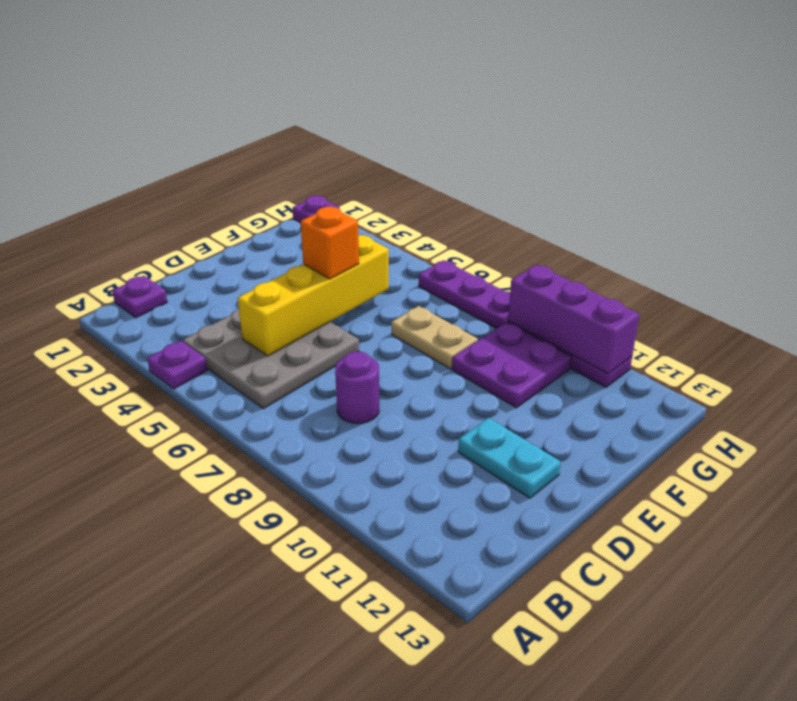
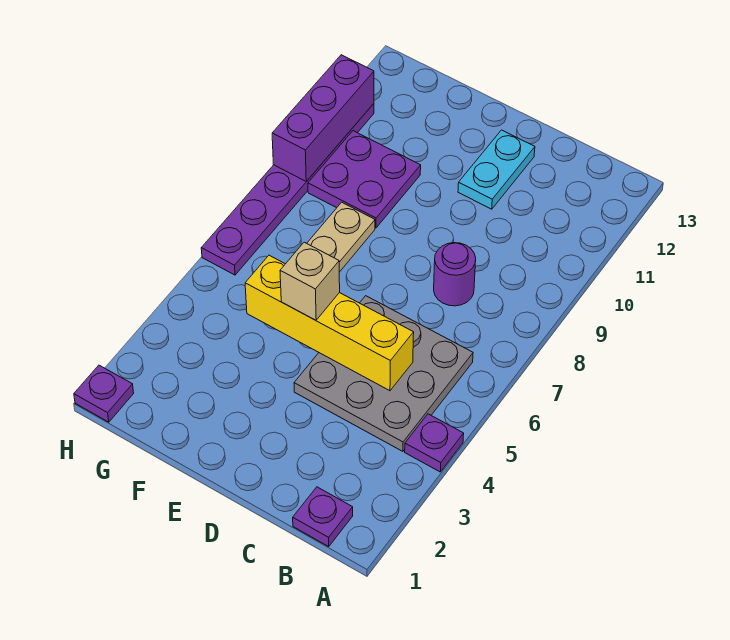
orange 1x1 brick [300,207,359,279] -> tan 1x1 brick [280,242,340,320]

